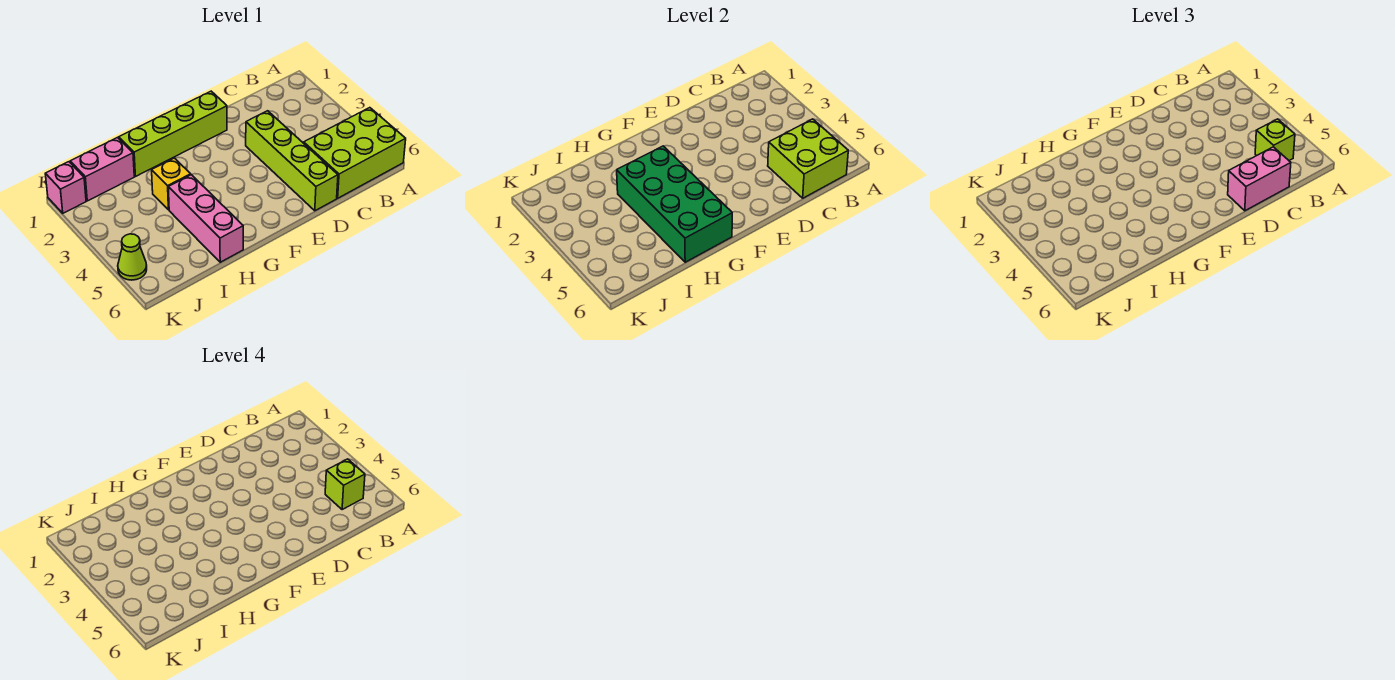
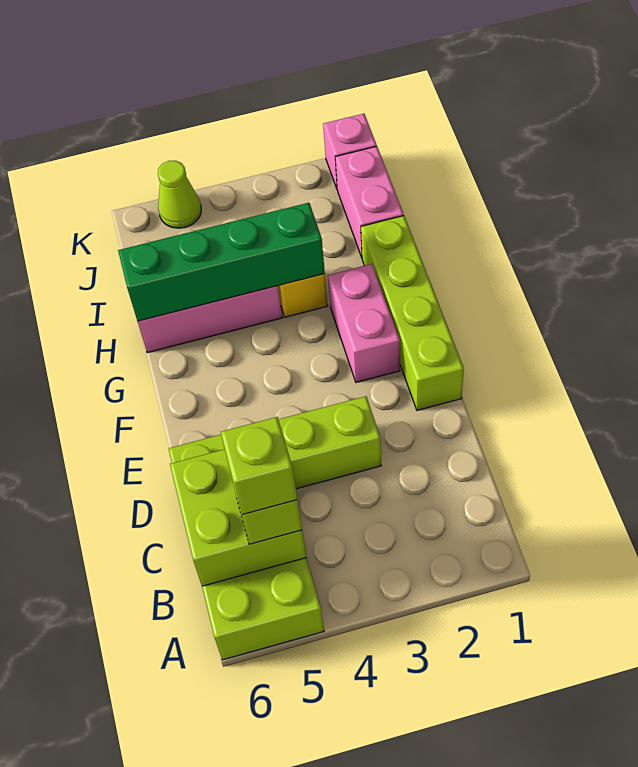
pink 1x2 brick [1228,147,1291,211] -> pink 1x2 brick moved to [328,264,400,382]
green 2x4 brick [617,146,732,262] -> green 1x4 brick [118,203,325,321]

